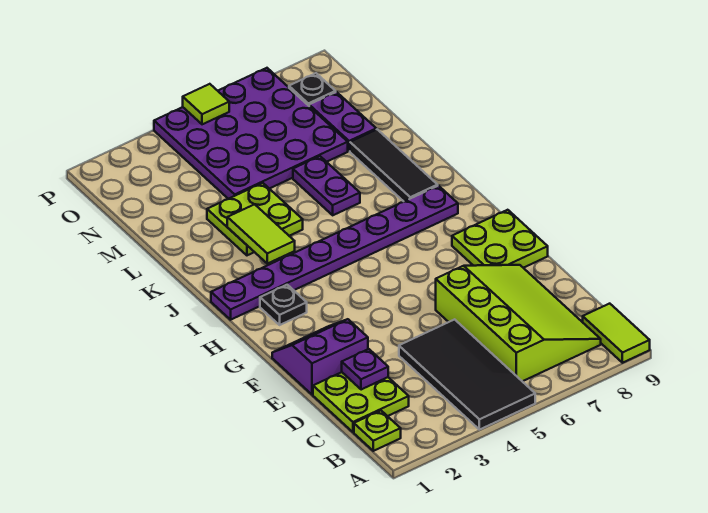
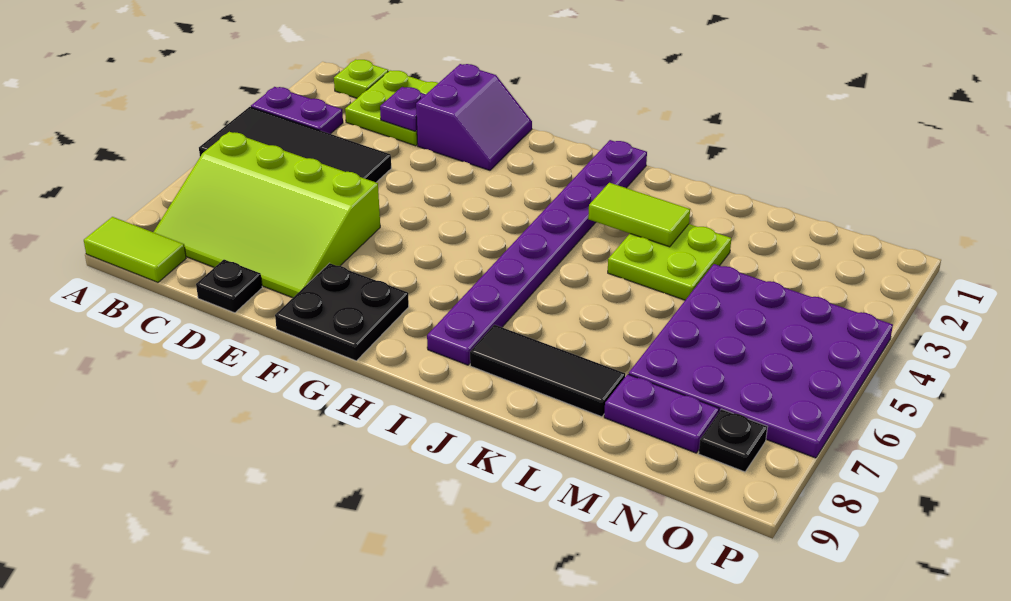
lime 2x2 plate [452,210,548,268] -> black 2x2 plate [275,263,409,361]
black 1x1 plate [260,285,307,325] -> black 1x1 plate moved to [196,260,262,313]
purple 1x2 plate [293,156,360,215] -> purple 1x2 plate moved to [251,87,343,134]
lime 1x1 tile [183,84,229,124] -> none

